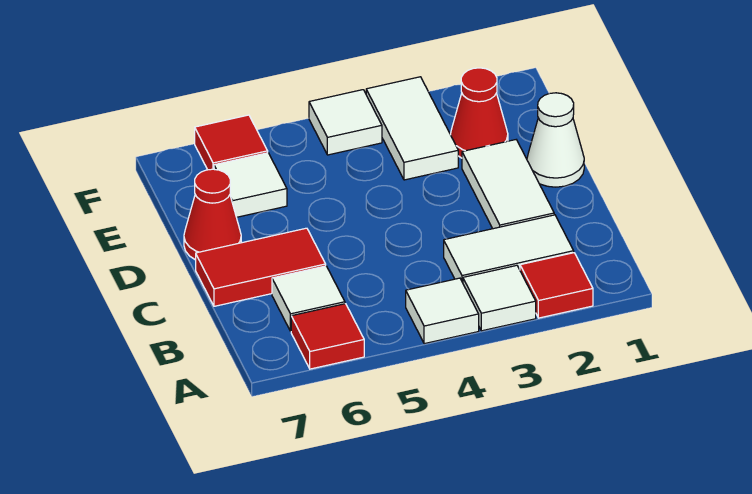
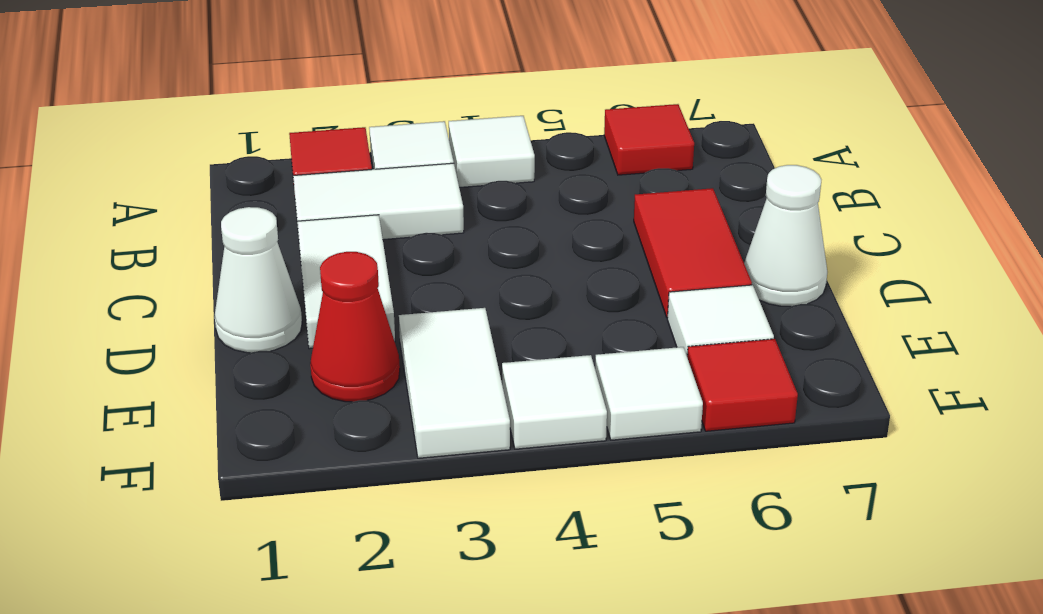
white 1x1 tile [272,266,345,331] -> white 1x1 tile moved to [595,347,703,440]
red 1x2 tile [196,228,326,306] -> red 1x2 tile turned to [634,188,752,318]
red 1x1 cone [184,169,241,260] -> white 1x1 cone [744,165,827,306]

